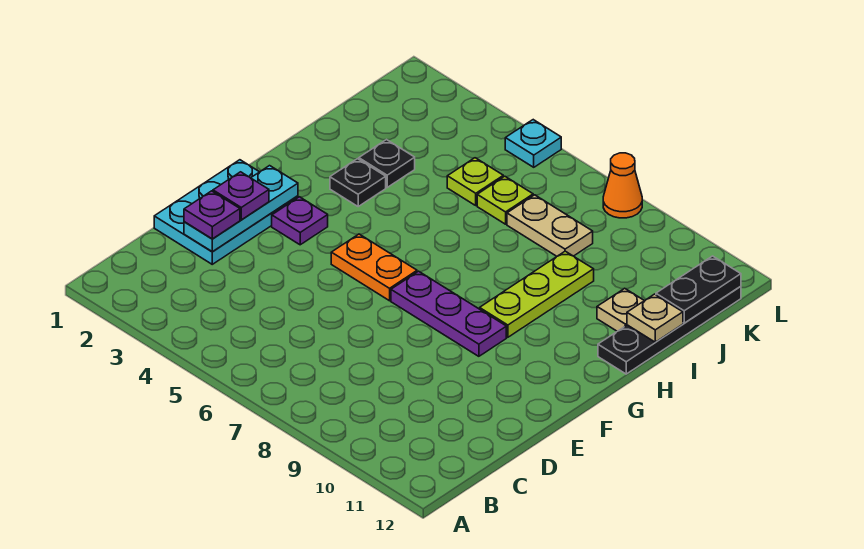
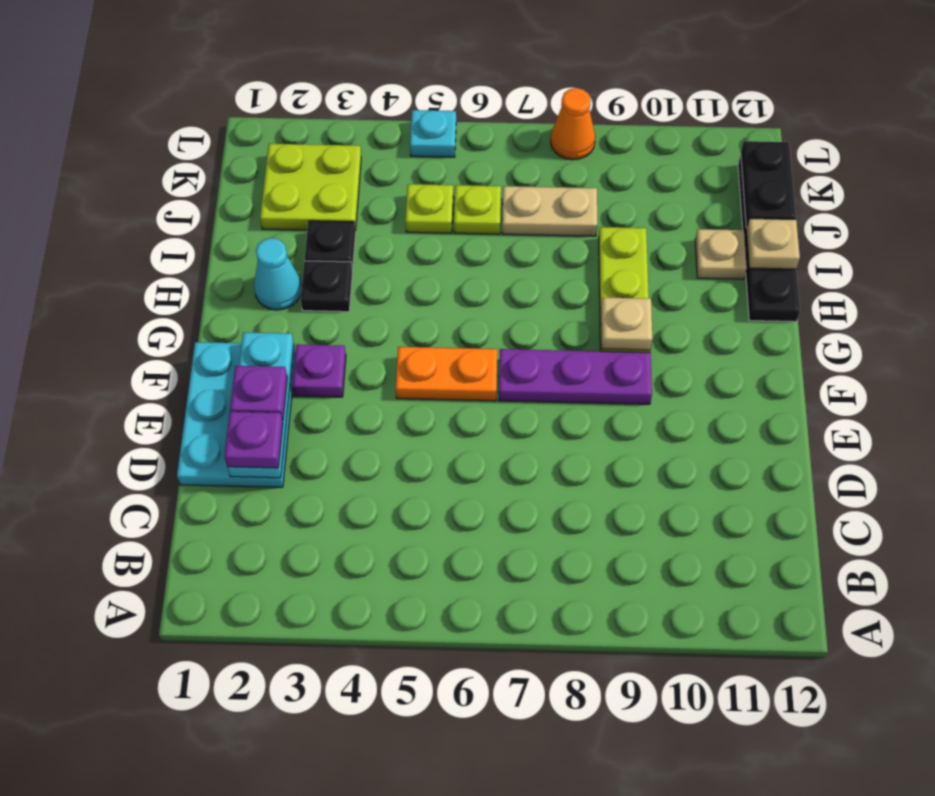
none -> tan 1x1 plate [601,297,652,350]
none -> cyan 1x1 cone [254,238,302,310]
none -> lime 2x2 plate [260,144,361,231]

